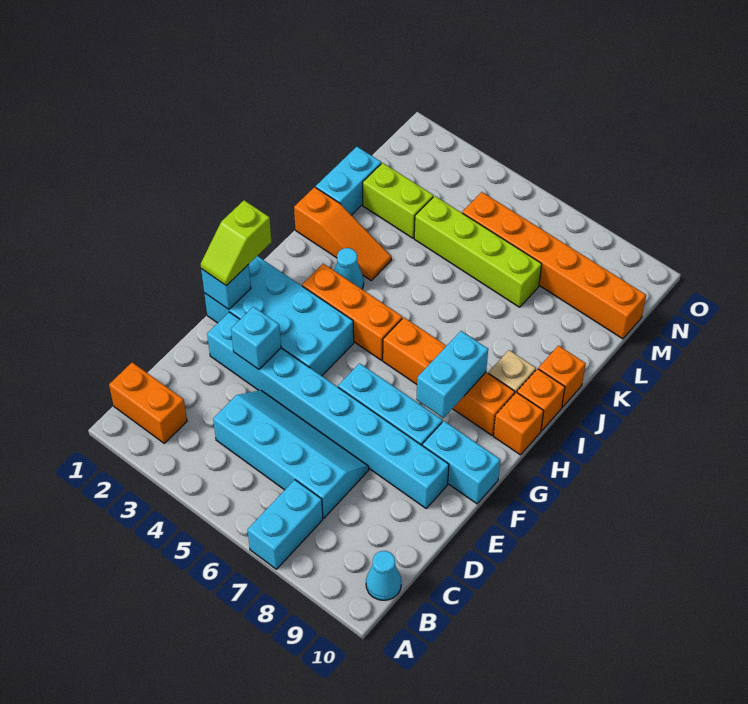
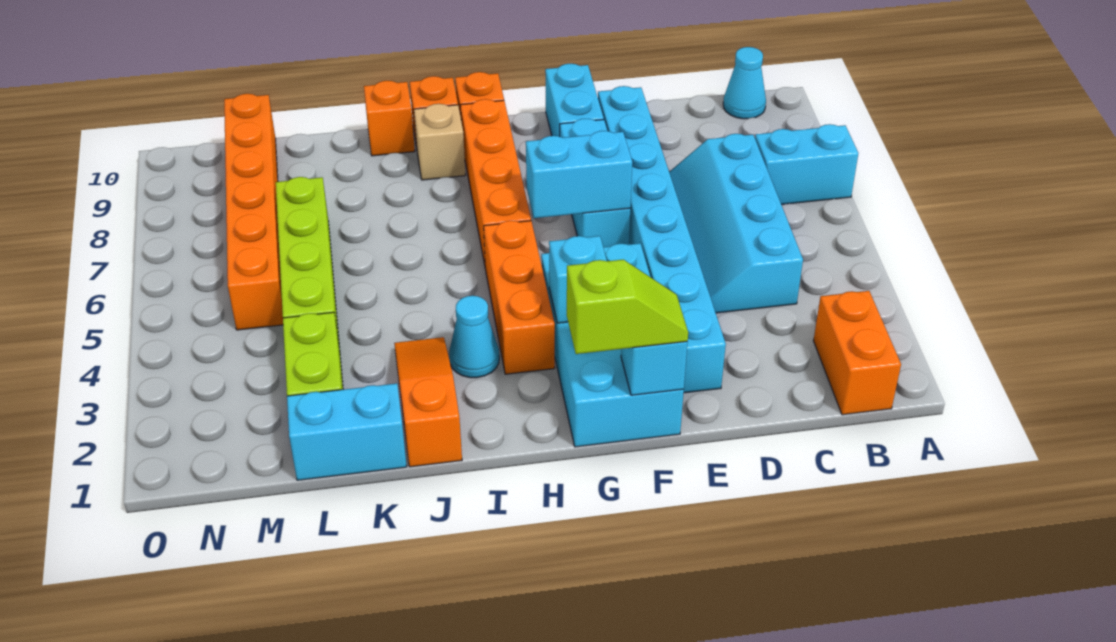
cyan 1x1 brick [231,307,281,369] -> cyan 1x1 brick moved to [549,236,607,323]
cyan 1x2 brick [416,331,488,418] -> cyan 1x2 brick moved to [526,131,632,218]

